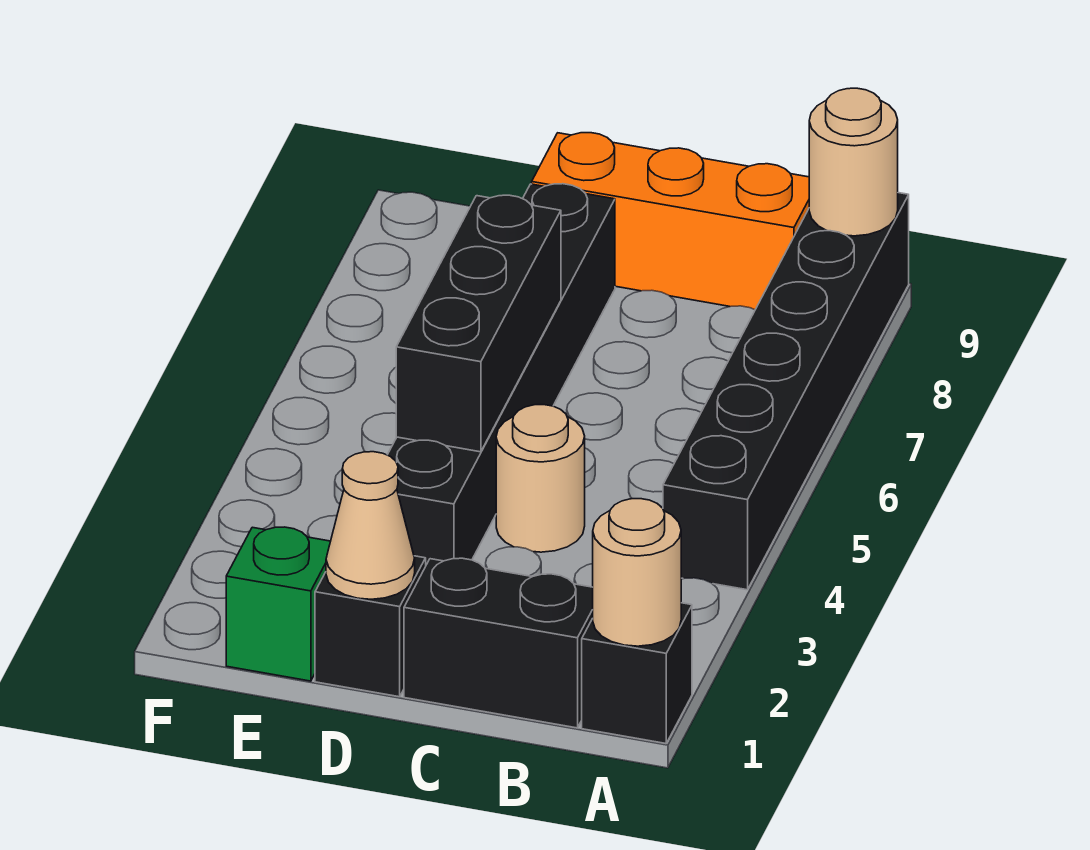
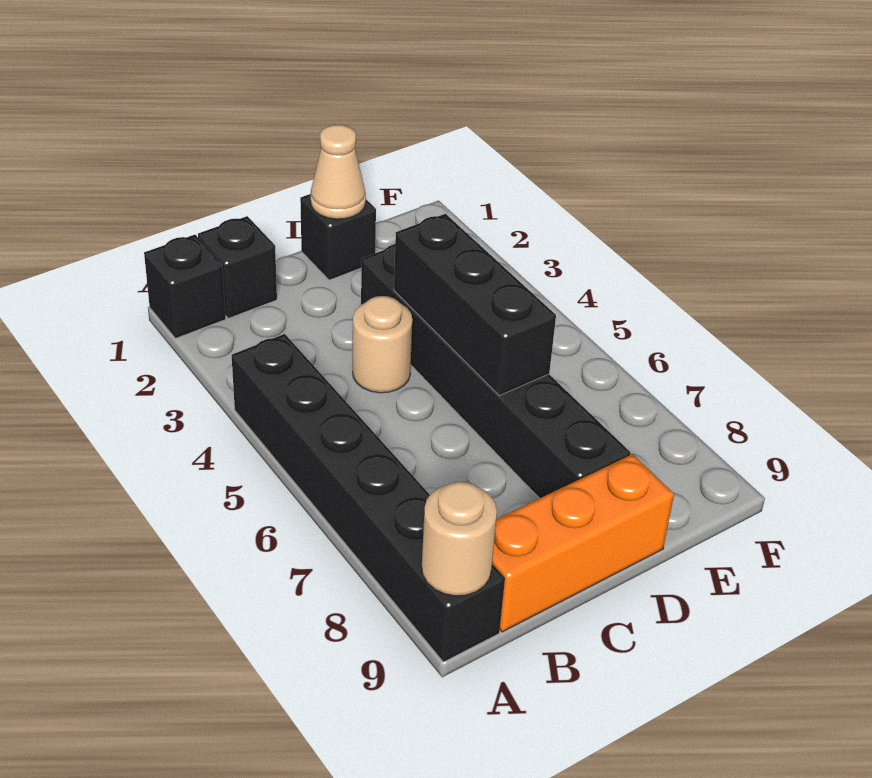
tan 1x1 round brick [593,499,681,646] -> none
black 1x2 brick [404,558,593,728] -> black 1x1 brick [198,216,277,318]
green 1x1 brick [226,527,331,681] -> none

